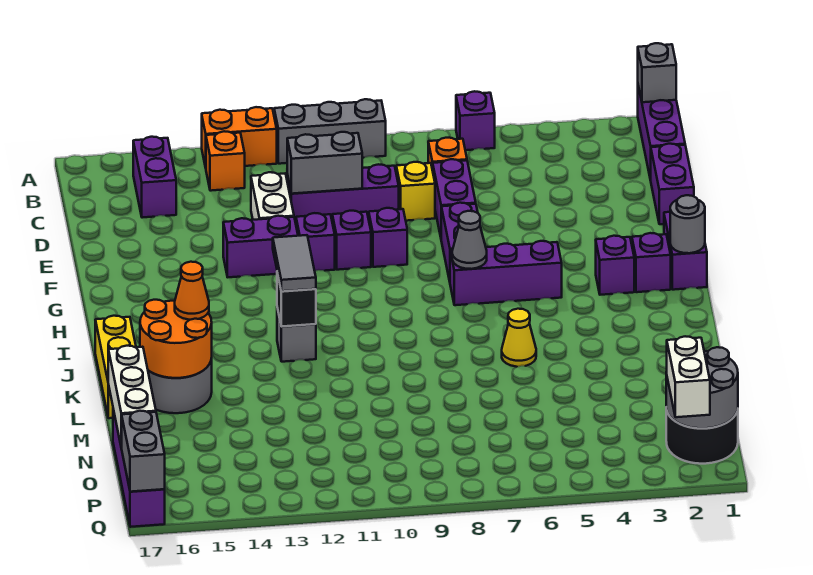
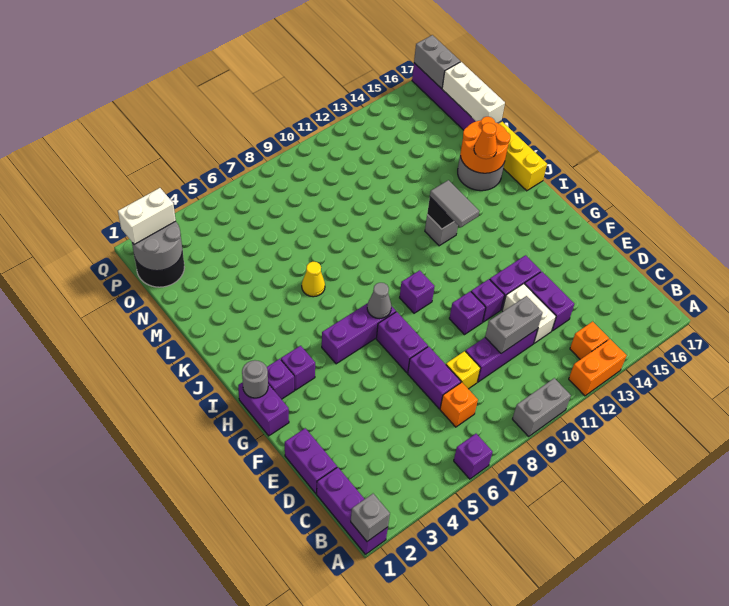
grey 1x3 brick [274,99,386,164] -> grey 1x2 brick [513,378,571,437]
purple 1x2 brick [133,137,176,218] -> purple 1x2 brick moved to [524,272,574,331]
purple 1x1 brick [369,208,407,267] -> purple 1x1 brick moved to [400,270,435,313]
white 1x2 brick [667,336,710,417] -> white 1x2 brick turned to [118,188,176,244]

